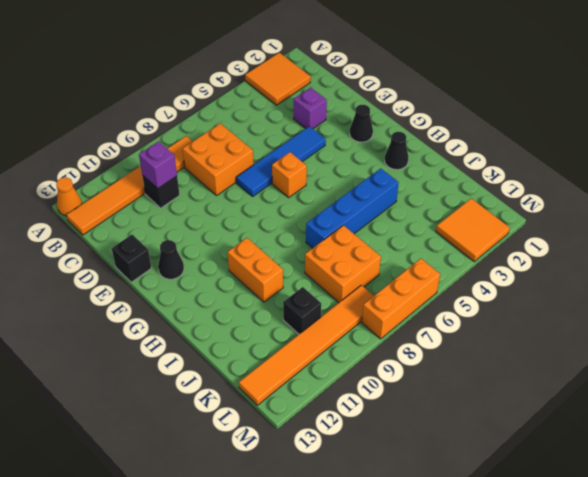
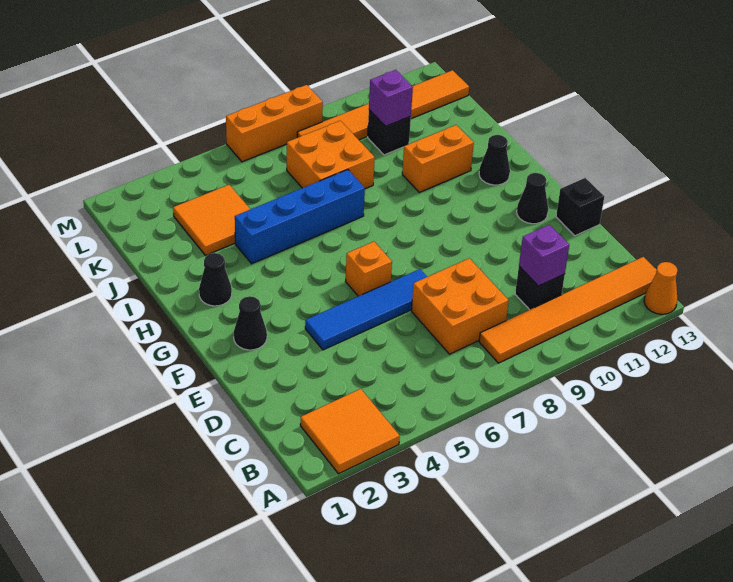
purple 1x1 brick [294,88,327,129] -> purple 1x1 brick moved to [369,70,413,126]
orange 1x2 brick [228,238,283,302] -> orange 1x2 brick turned to [402,125,474,192]
none -> black 1x1 cone [479,135,510,185]
orange 2x2 tile [436,198,510,262] -> orange 2x2 tile moved to [173,185,250,255]

